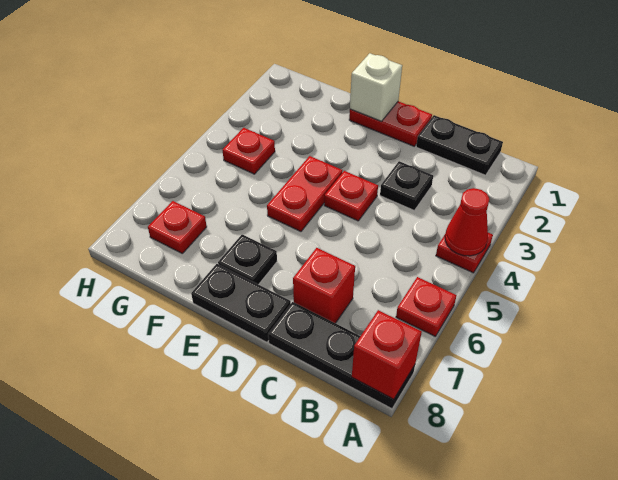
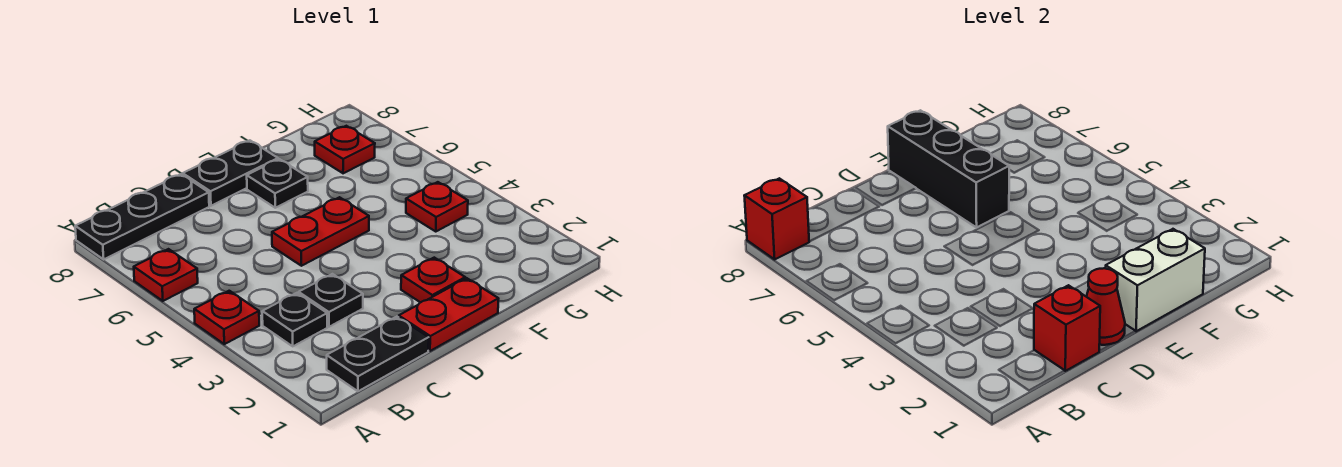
red 1x1 cone [445,188,489,256] -> red 1x1 cone moved to [1086,268,1125,345]
none -> black 1x1 plate [262,293,327,346]
red 1x1 brick [293,248,355,323] -> red 1x1 brick moved to [1034,285,1100,371]
red 1x1 plate [324,171,378,221] -> red 1x1 plate moved to [401,258,465,303]
white 1x1 brick [350,53,402,121] -> white 1x2 brick [1106,229,1205,331]
red 1x2 plate [267,156,342,231] -> red 1x2 plate turned to [272,197,369,266]
none -> black 1x3 brick [888,110,1009,227]

